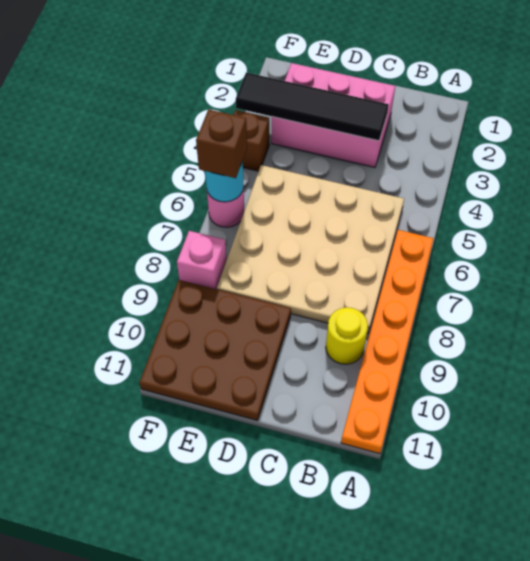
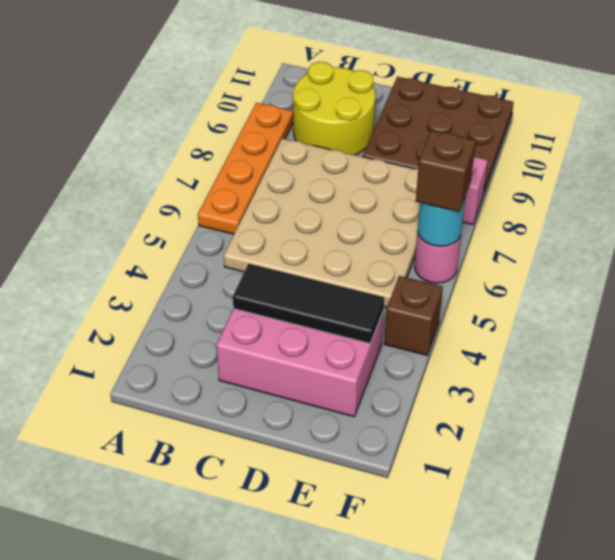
orange 1x6 plate [341,230,434,454] -> orange 1x4 plate [198,103,293,234]
yellow 1x1 round brick [326,307,368,364] -> yellow 2x2 round brick [293,62,375,155]
black 1x4 tile [236,73,389,141] -> black 1x3 tile [233,264,384,344]

